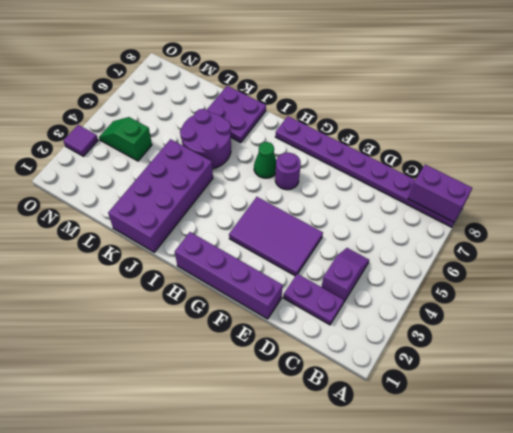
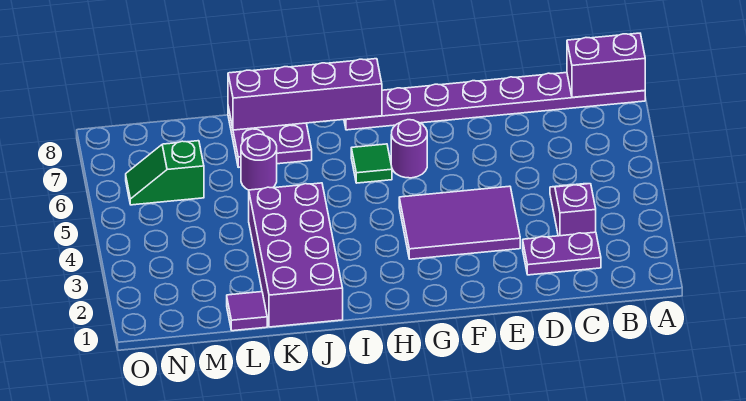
purple 1x4 brick [175,232,283,319] -> purple 1x4 brick moved to [228,59,382,130]
green 1x1 cone [254,142,276,178] -> green 1x1 tile [351,144,392,183]
purple 2x2 round brick [180,109,231,169] -> purple 1x1 round brick [241,134,277,190]
green 1x2 slope [99,117,152,161] -> green 1x2 slope moved to [126,141,204,205]
purple 1x1 tile [63,125,98,156] -> purple 1x1 tile moved to [227,292,267,331]

